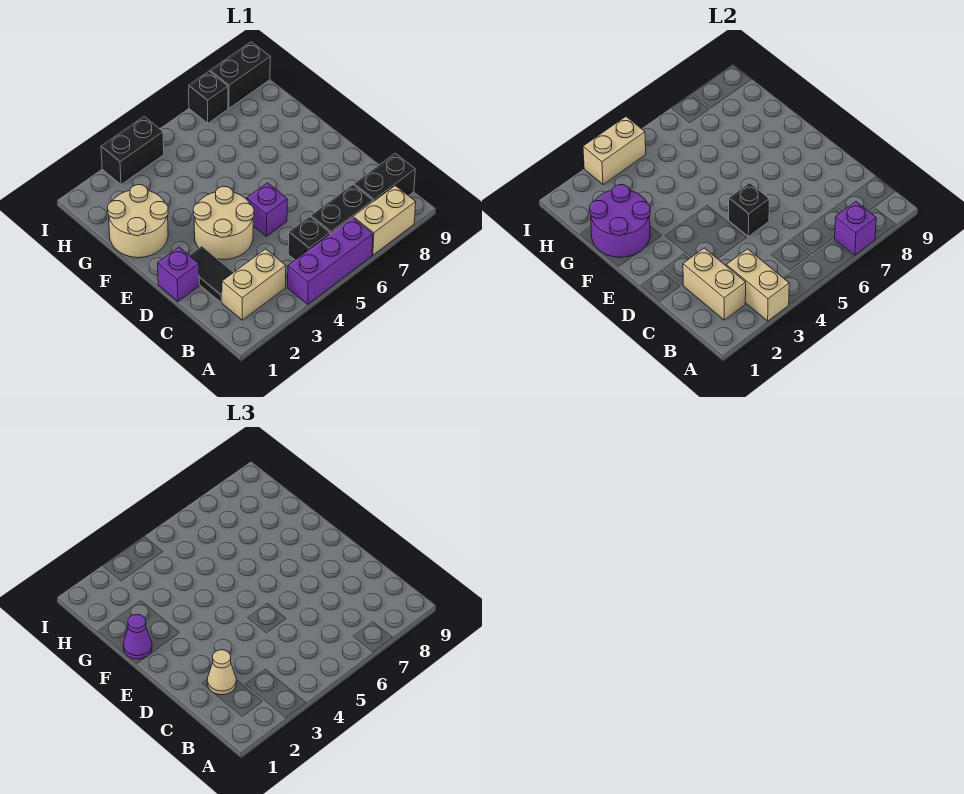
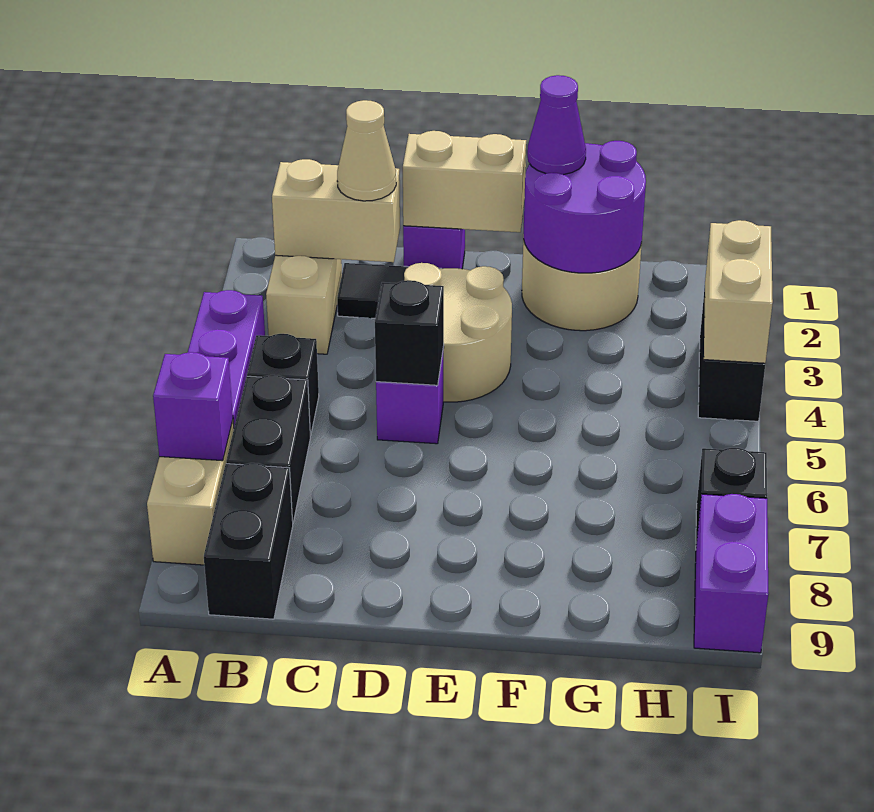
tan 1x2 brick [726,249,789,321] -> tan 1x2 brick moved to [403,131,526,232]
black 1x2 brick [210,42,270,108] -> purple 1x2 brick [694,494,769,653]

